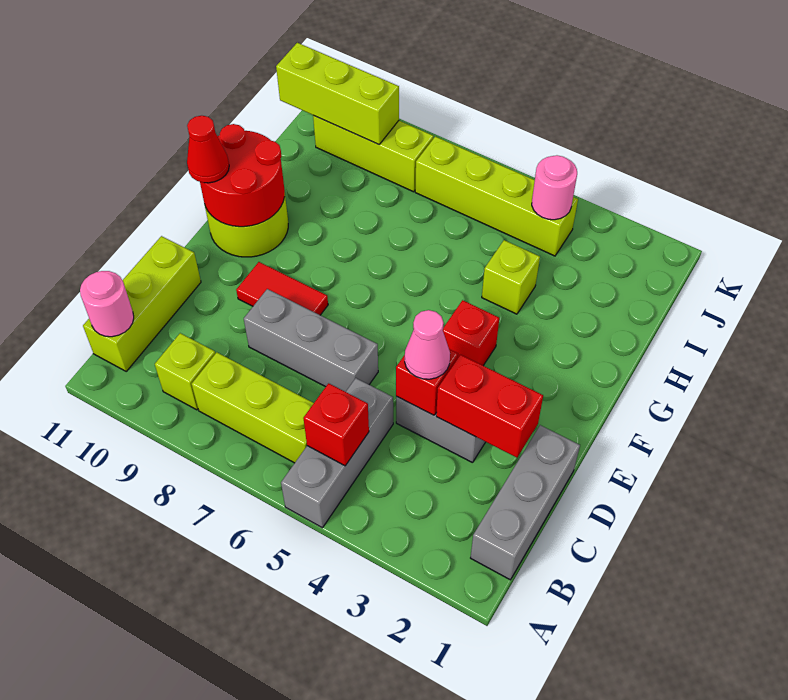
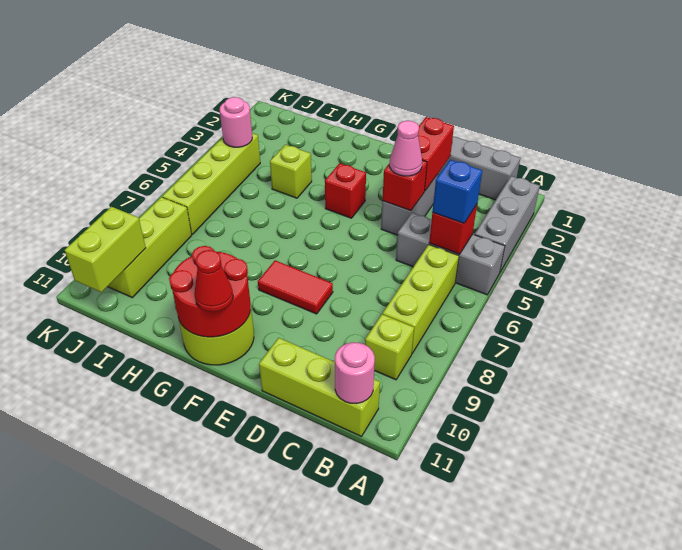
none -> blue 1x1 brick [433,160,482,223]
grey 1x3 brick [244,289,378,392] -> grey 1x3 brick moved to [475,176,540,272]
red 1x2 tile [236,262,328,315] -> red 1x2 tile turned to [258,260,333,314]
lime 1x3 brick [276,43,399,144] -> lime 1x2 brick [65,207,146,292]

